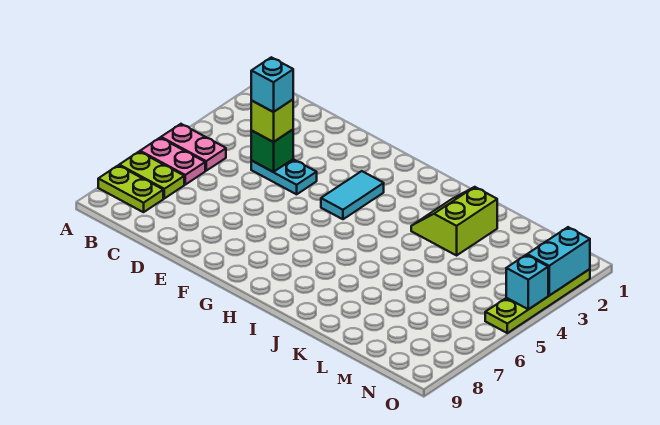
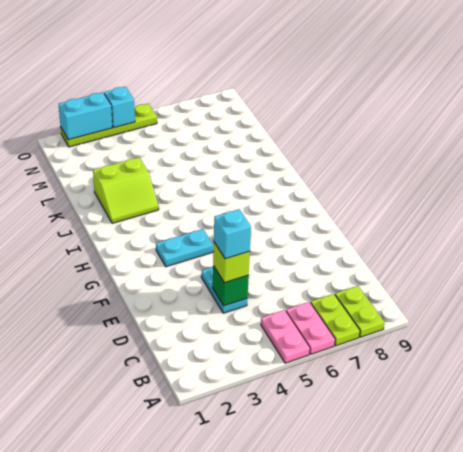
cyan 1x2 tile [321,171,384,219] -> cyan 1x2 plate [156,229,213,267]

